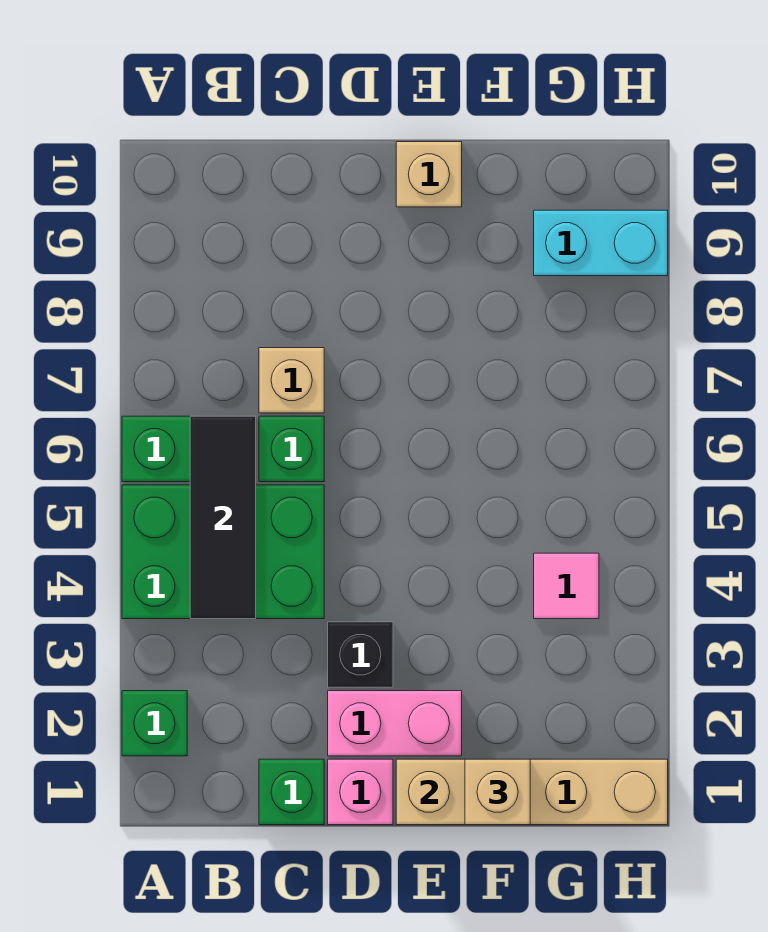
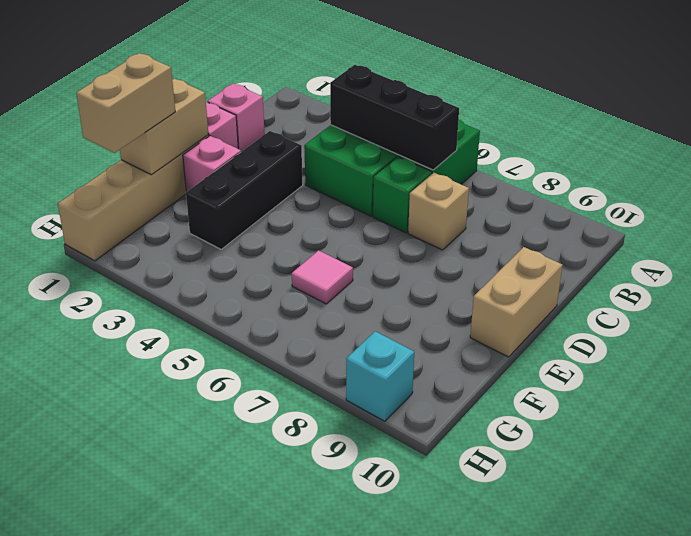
green 1x1 brick [122,691,187,756] -> none
black 1x3 tile [190,416,256,619] -> black 1x3 brick [330,65,459,170]
green 1x1 brick [259,759,324,825] -> pink 1x1 brick [208,84,265,152]
pink 1x2 brick [328,691,462,756] -> pink 1x1 brick [183,136,241,192]
black 1x1 brick [328,622,393,687] -> black 1x3 brick [186,131,303,249]
tan 1x1 brick [396,142,462,207] -> tan 1x2 brick [470,247,562,357]
tan 1x1 brick [465,759,530,825] -> tan 1x2 brick [76,53,175,153]
pink 1x1 tile [534,553,599,619] -> pink 1x1 tile moved to [292,250,353,304]
cyan 1x2 brick [534,210,668,276] -> cyan 1x1 brick [346,331,414,421]

